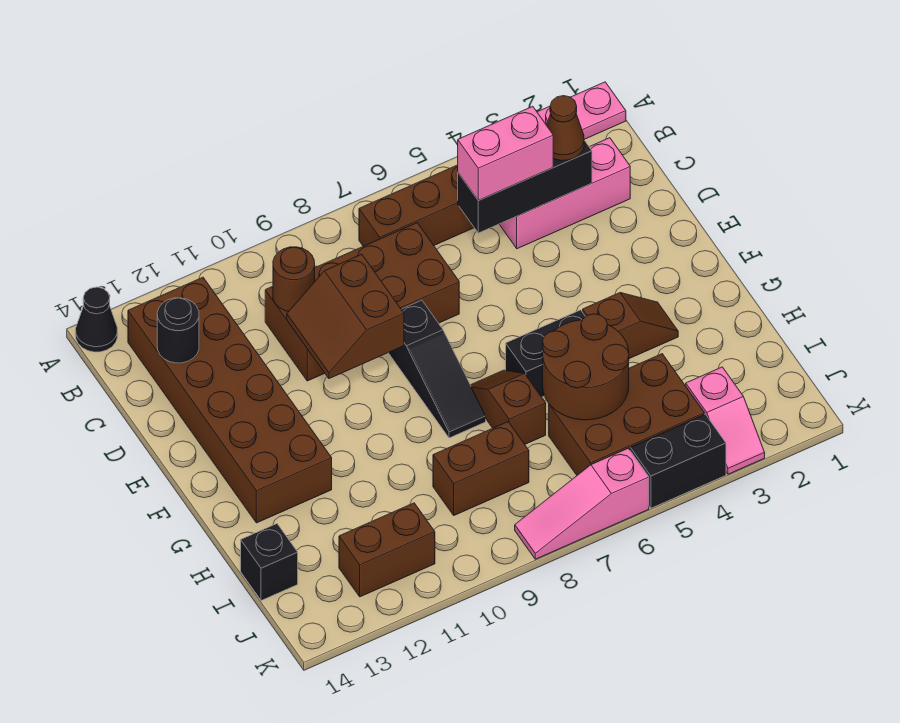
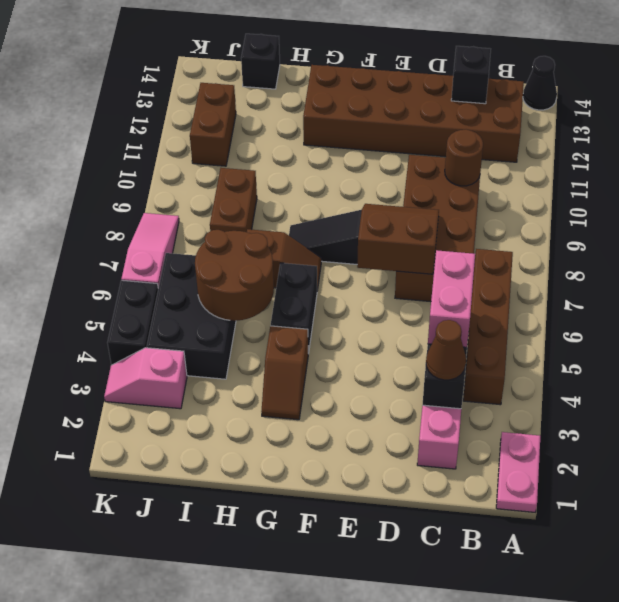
black 1x1 round brick [157,298,199,363] -> black 1x1 brick [451,46,491,104]
brown 2x2 slope [287,254,404,379] -> brown 2x2 slope moved to [357,204,439,274]
brown 2x3 brick [549,354,704,475] -> black 2x3 brick [147,253,236,379]

